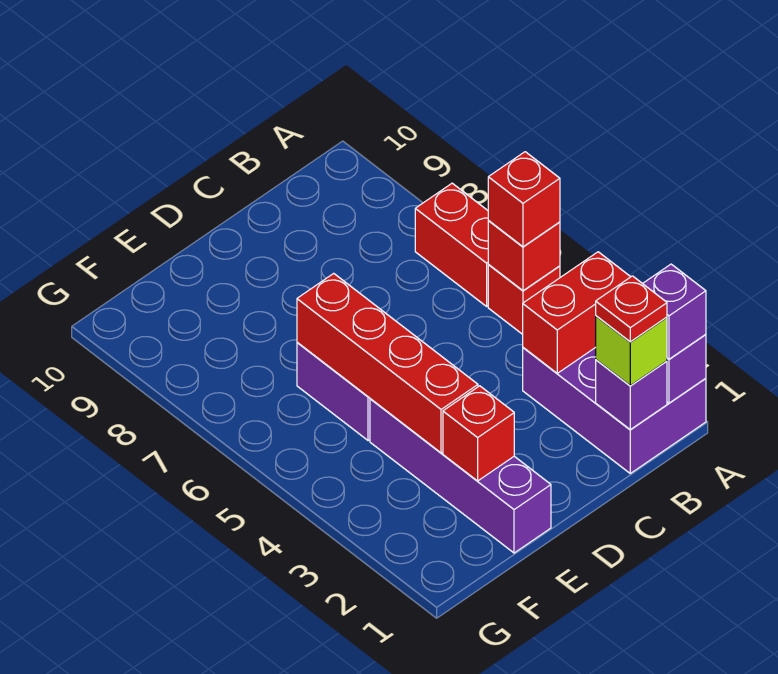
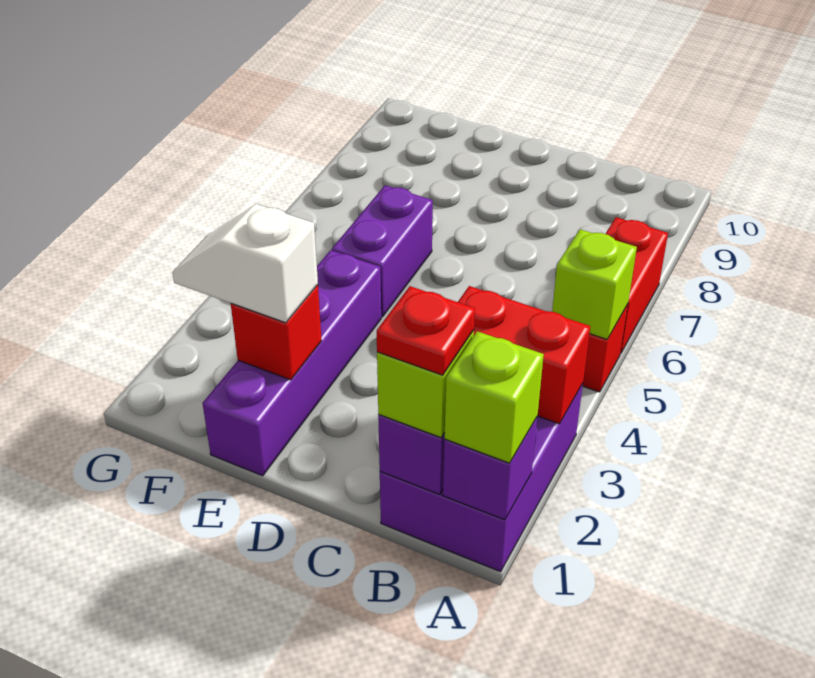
purple 1x1 brick [643,264,706,359] -> lime 1x1 brick [444,331,544,463]
red 1x1 brick [488,221,560,291] -> lime 1x1 brick [552,229,637,339]
red 1x1 brick [488,152,560,247] -> none
none -> white 1x2 slope [173,204,318,323]
red 1x4 brick [297,273,478,453] -> none

